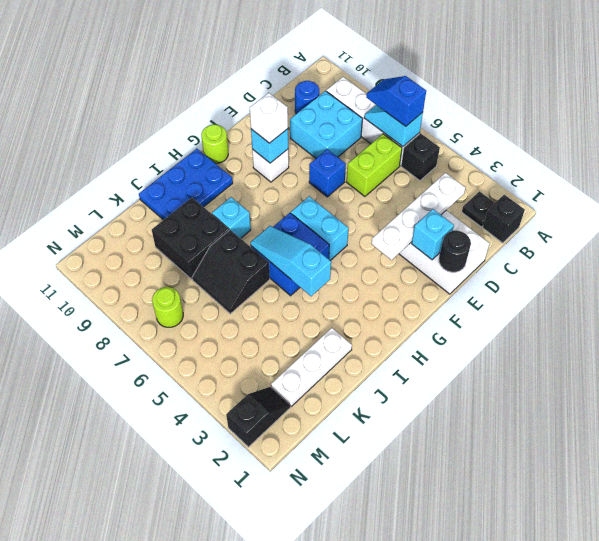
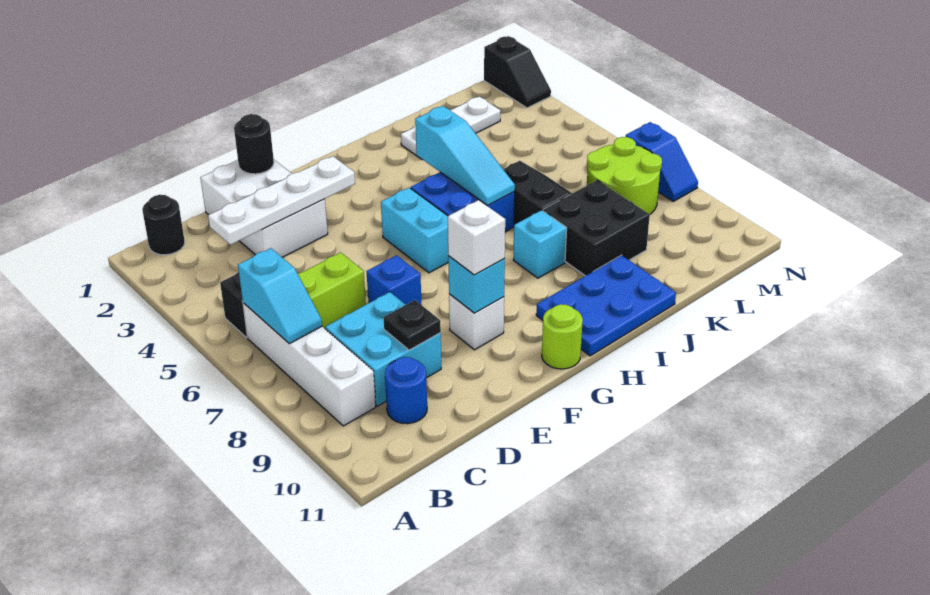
black 1x1 brick [483,195,525,243] -> black 1x1 round brick [142,195,185,255]
black 1x1 plate [462,191,495,227] -> black 1x1 plate moved to [384,300,441,350]
blue 1x2 slope [366,76,426,126] -> blue 1x2 slope moved to [626,122,698,201]
cyan 1x1 brick [412,209,454,260] -> none
black 1x2 slope [226,387,290,447] -> black 1x2 slope turned to [484,36,551,108]
lime 1x1 round brick [152,287,183,327] -> lime 2x2 round brick [587,137,662,214]

